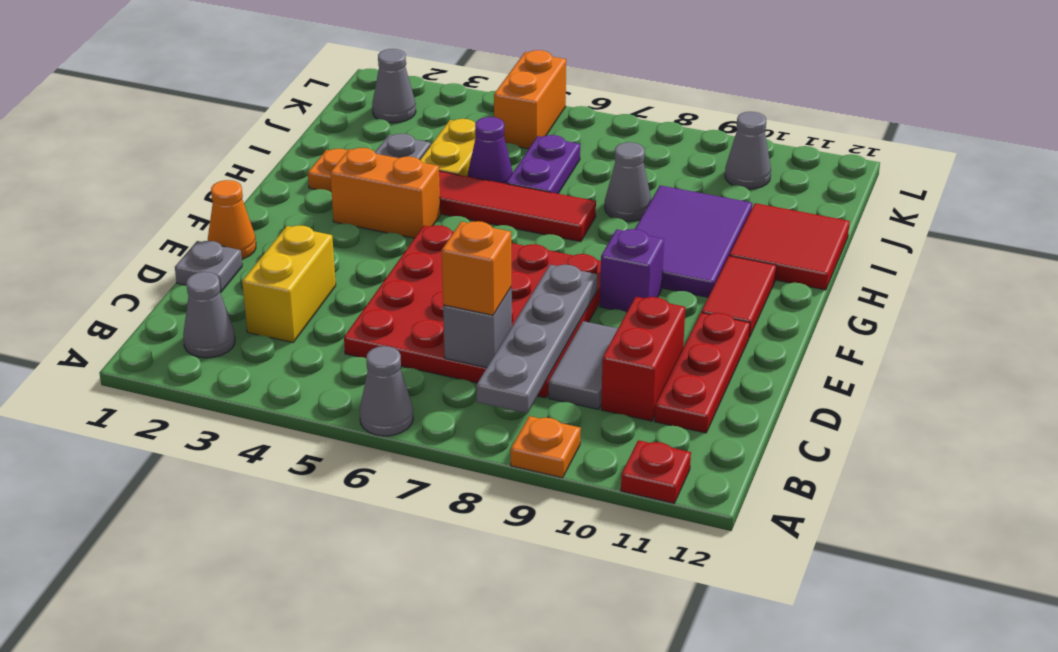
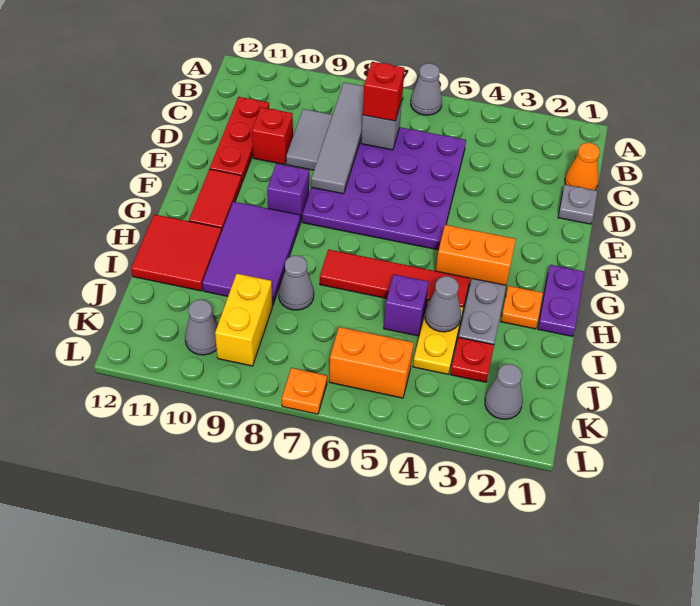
orange 1x1 plate [511,416,581,478] -> orange 1x1 plate moved to [282,368,327,414]
red 1x1 plate [621,440,691,503] -> red 1x1 plate moved to [451,337,494,382]
grey 1x1 cone [183,272,235,358] -> grey 1x1 cone moved to [425,276,461,332]
grey 1x4 plate [476,265,597,413] -> grey 1x4 tile [311,82,364,194]
yellow 1x2 brick [242,225,336,342] -> yellow 1x2 brick moved to [215,274,272,366]
red 4x4 plate [344,225,601,398] -> purple 4x4 plate [302,127,466,250]
orange 1x1 brick [442,221,511,315] -> red 1x1 brick [363,62,405,121]
red 1x2 brick [601,297,685,421] -> red 1x1 brick [252,107,293,165]
orange 1x1 cone [208,180,256,259] -> orange 1x1 cone moved to [565,143,600,190]
purple 1x1 cone [468,117,513,184] -> purple 1x1 brick [384,274,429,336]
purple 1x2 plate [506,135,580,194] -> purple 1x2 plate moved to [538,265,585,337]
orange 1x2 brick [494,50,566,149] -> orange 1x2 brick turned to [329,327,414,398]

